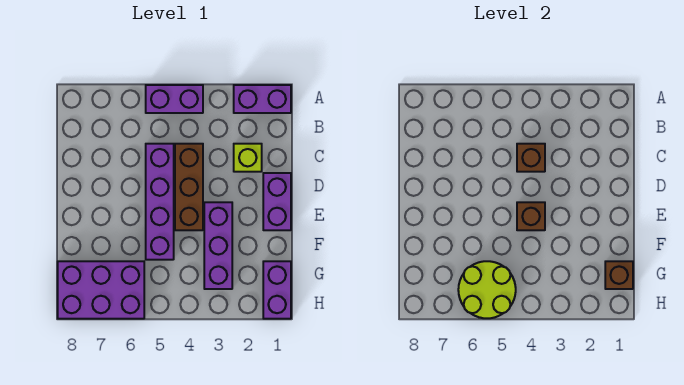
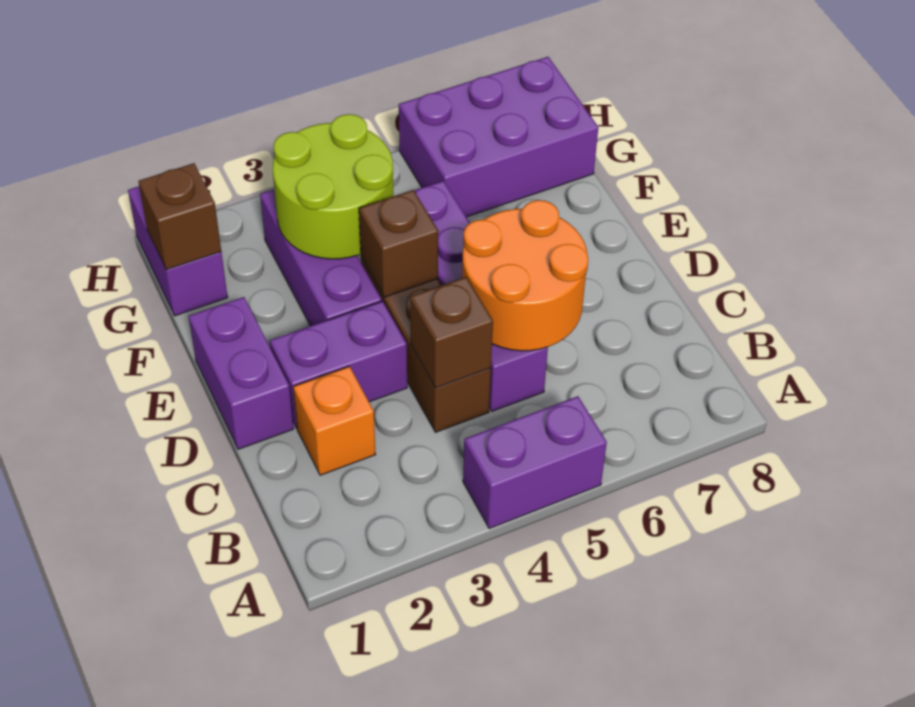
purple 1x2 brick [234,85,291,113] -> purple 1x2 brick moved to [270,301,407,428]
lime 1x1 brick [234,144,262,172] -> orange 1x1 brick [293,366,376,475]
none -> orange 2x2 round brick [462,200,588,351]
lime 2x2 round brick [458,261,516,318] -> lime 2x2 round brick moved to [273,114,394,259]

